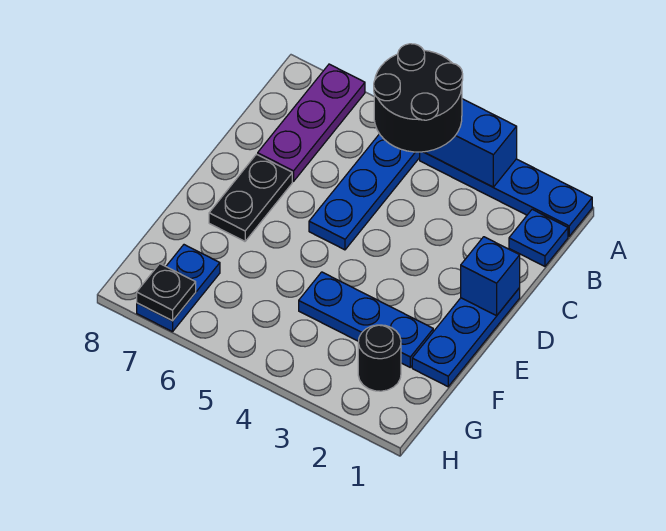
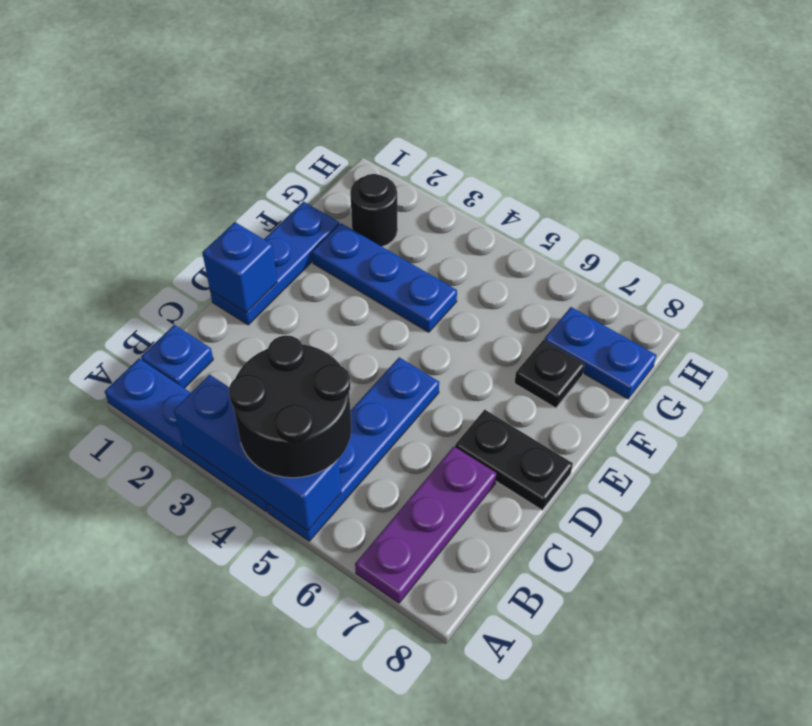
black 1x2 plate [209,154,292,241] -> black 1x2 plate turned to [455,410,573,510]
blue 1x2 plate [137,245,220,332] -> blue 1x2 plate turned to [544,307,656,399]
black 1x1 plate [137,264,196,321] -> black 1x1 plate moved to [515,340,585,408]

